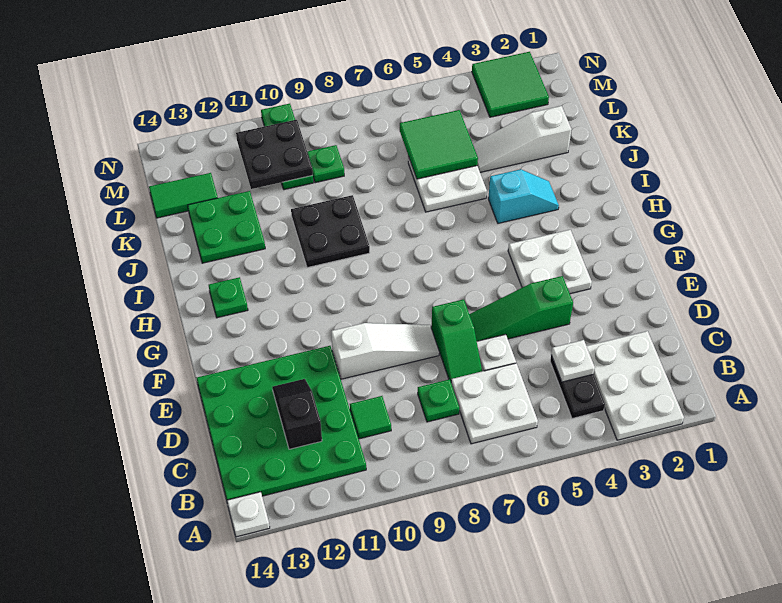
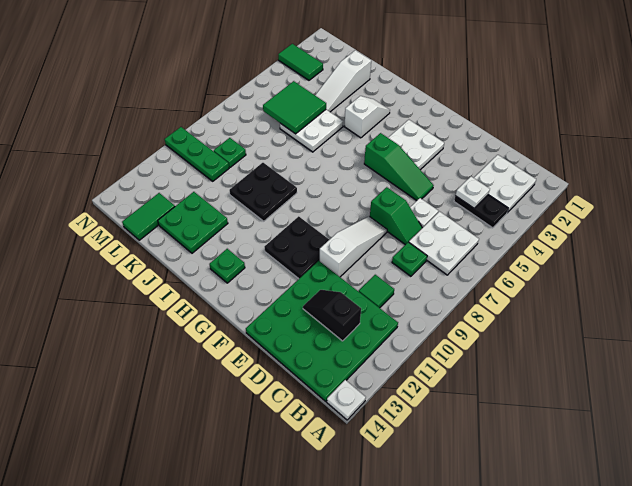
white 2x3 plate [587,331,684,440] -> white 2x2 plate [474,155,536,213]
green 1x3 slope [469,276,573,341] -> green 1x3 slope turned to [364,133,434,200]
cyan 1x2 slope [488,169,559,223] -> white 1x2 slope [344,96,390,138]
black 2x2 plate [236,120,313,189] -> black 2x2 plate moved to [265,216,329,279]
green 2x2 tile [472,52,549,117] -> green 1x2 tile [278,44,323,80]

